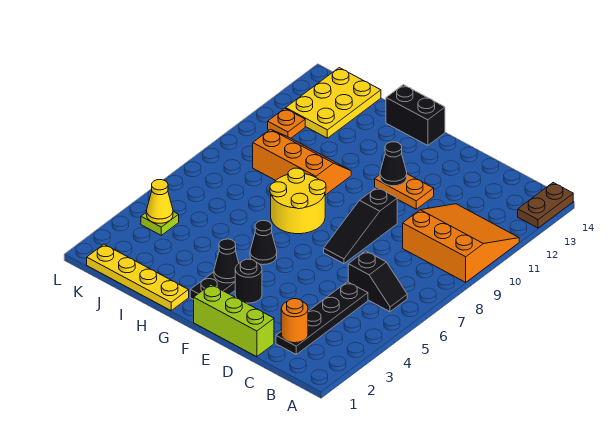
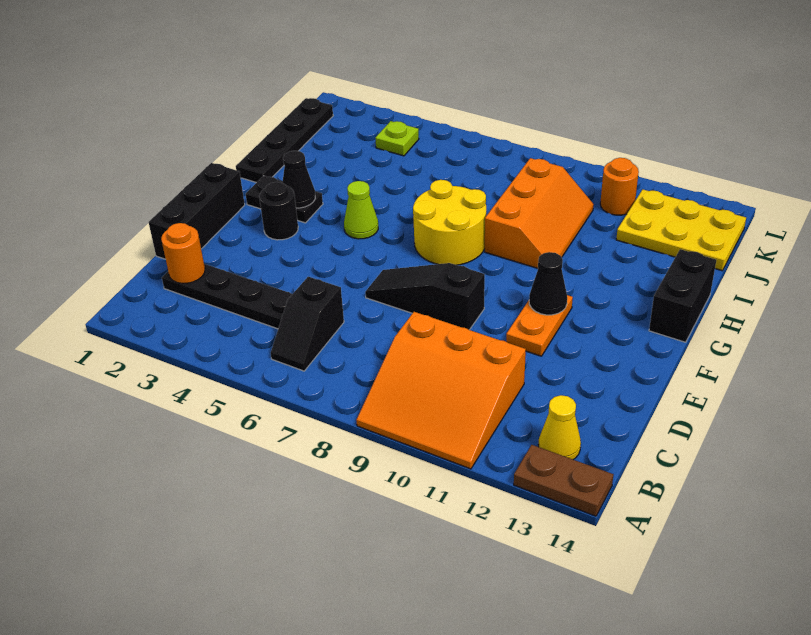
orange 3x3 slope [403,204,519,282] -> orange 3x3 slope turned to [356,312,526,469]
lime 1x3 brick [194,285,274,357] -> black 1x3 brick [149,163,245,259]
black 1x1 cone [250,221,277,265] -> lime 1x1 cone [344,181,378,239]
yellow 1x4 plate [87,244,189,311] -> black 1x4 plate [236,98,333,183]
yellow 1x1 cone [146,180,173,223] -> yellow 1x1 cone moved to [539,395,581,460]
orange 1x1 plate [268,108,305,138] -> orange 1x1 round brick [600,158,639,215]

